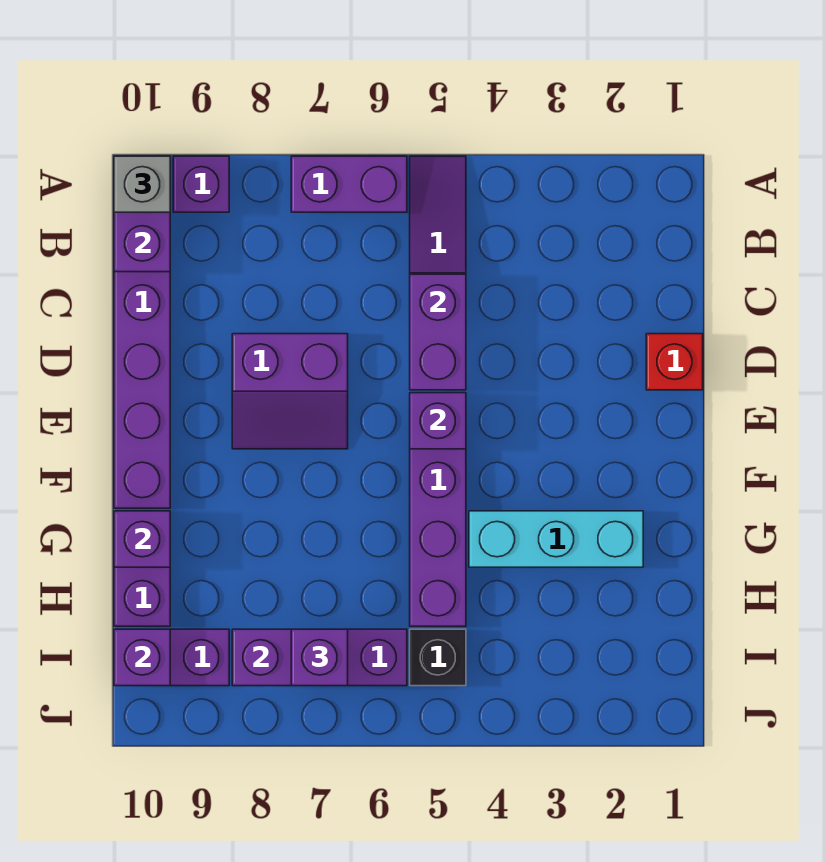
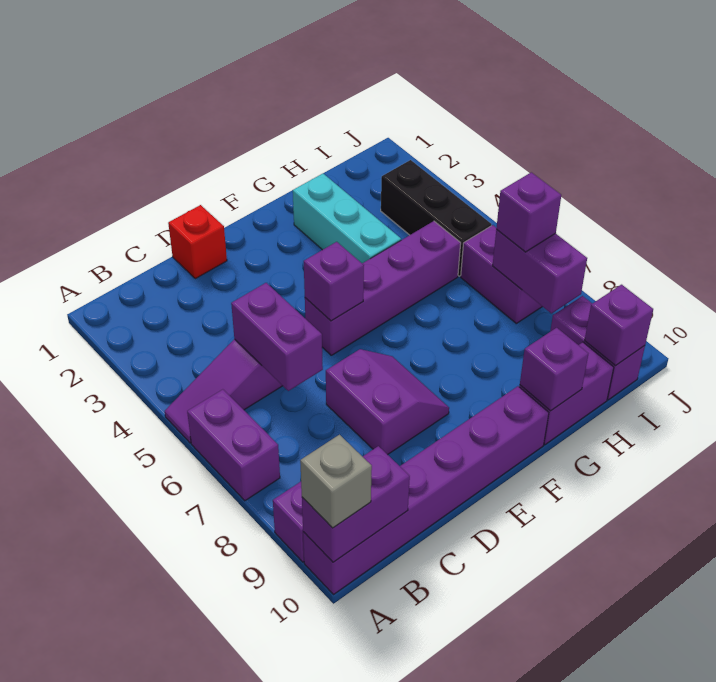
purple 1x2 brick [410,274,466,390] -> purple 1x2 brick turned to [231,283,323,391]
black 1x1 brick [410,629,466,686] -> black 1x3 brick [381,160,492,276]

